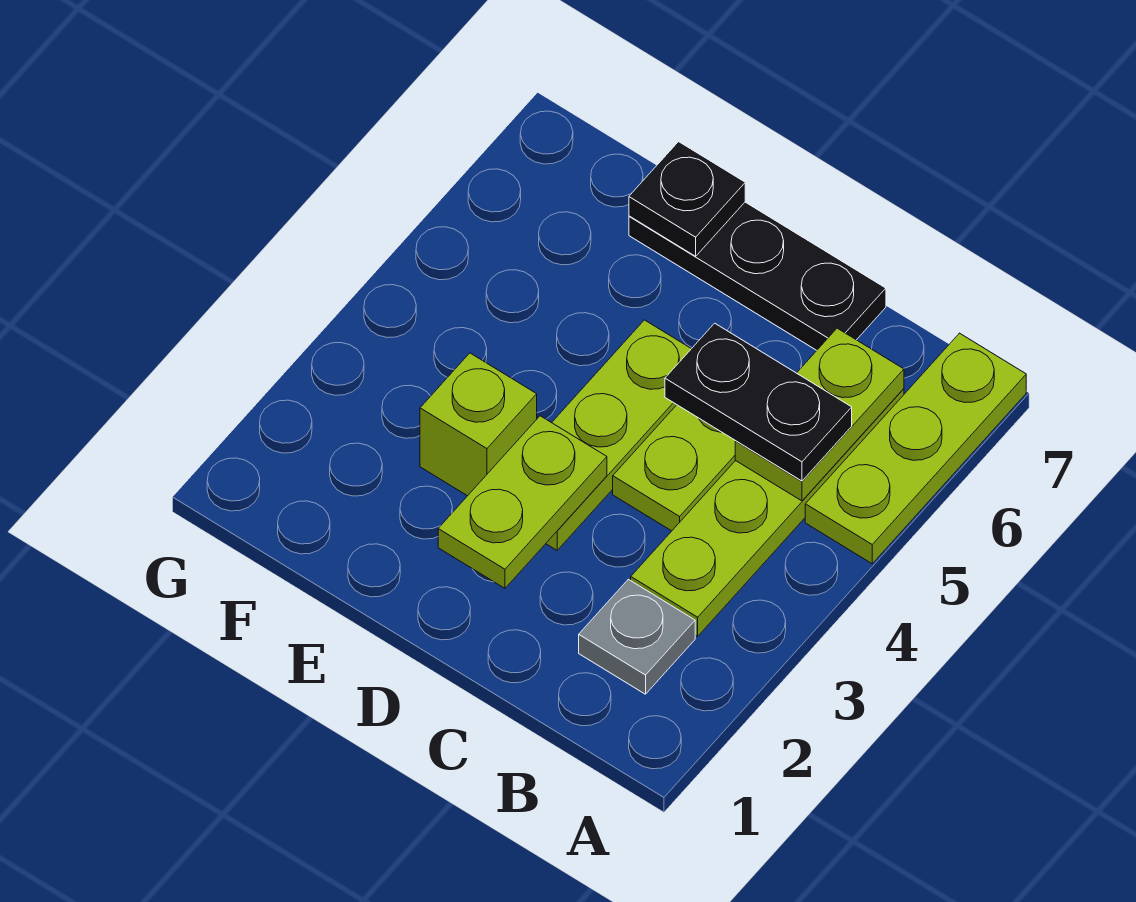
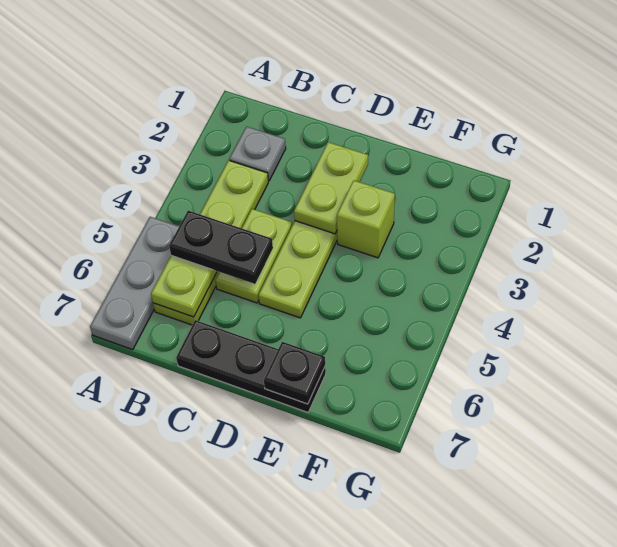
lime 1x3 plate [805,333,1026,564] -> grey 1x3 plate [90,217,179,350]

